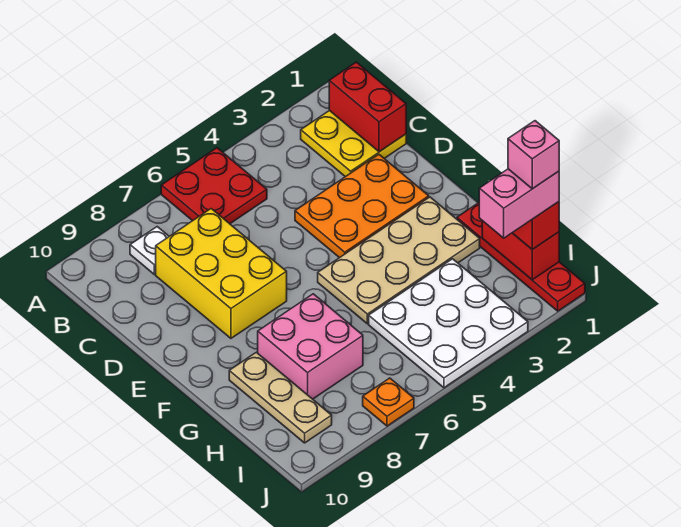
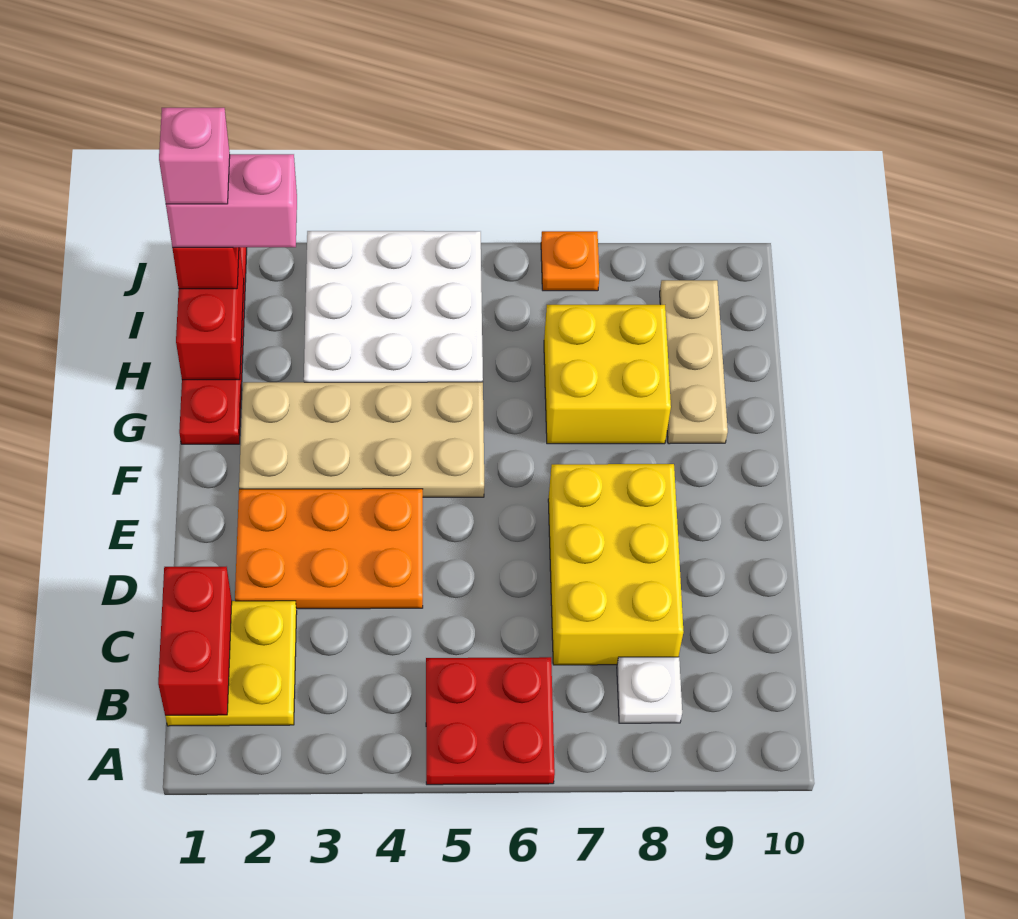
pink 2x2 brick [258,294,363,399] -> yellow 2x2 brick [544,305,671,444]

